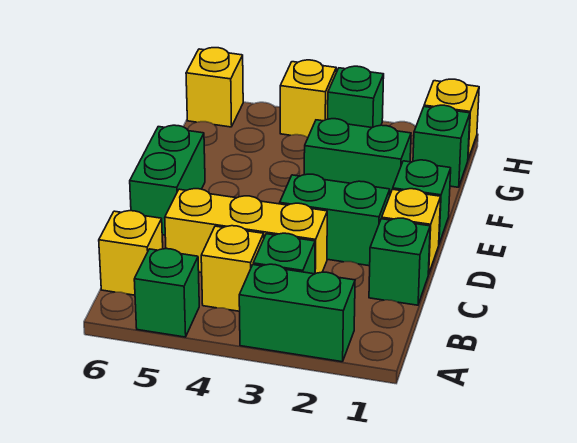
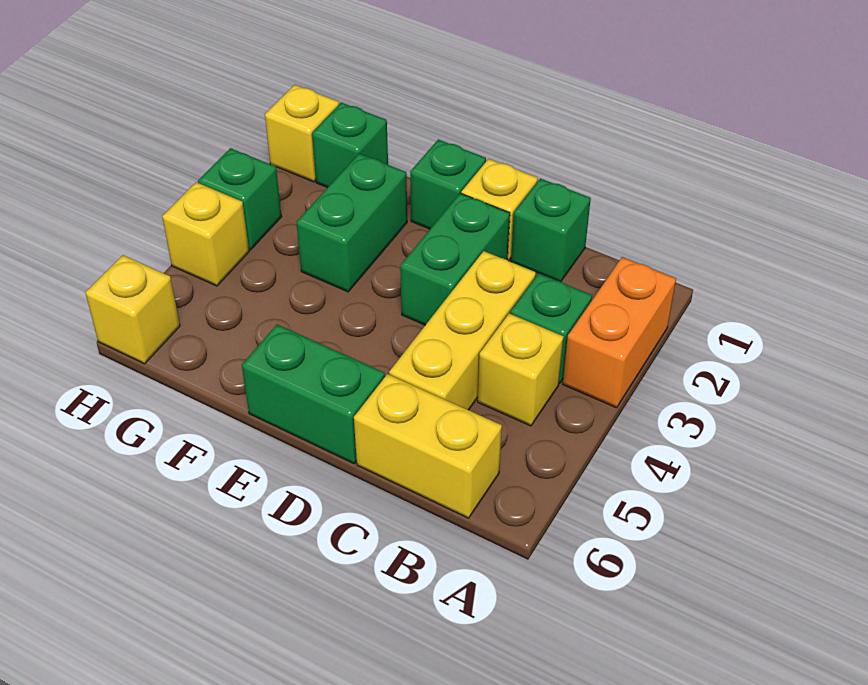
green 1x2 brick [239,264,355,362] -> orange 1x2 brick [563,257,676,408]
green 1x1 brick [134,249,199,337] -> none
yellow 1x1 brick [99,211,163,295] -> yellow 1x2 brick [354,374,502,518]

